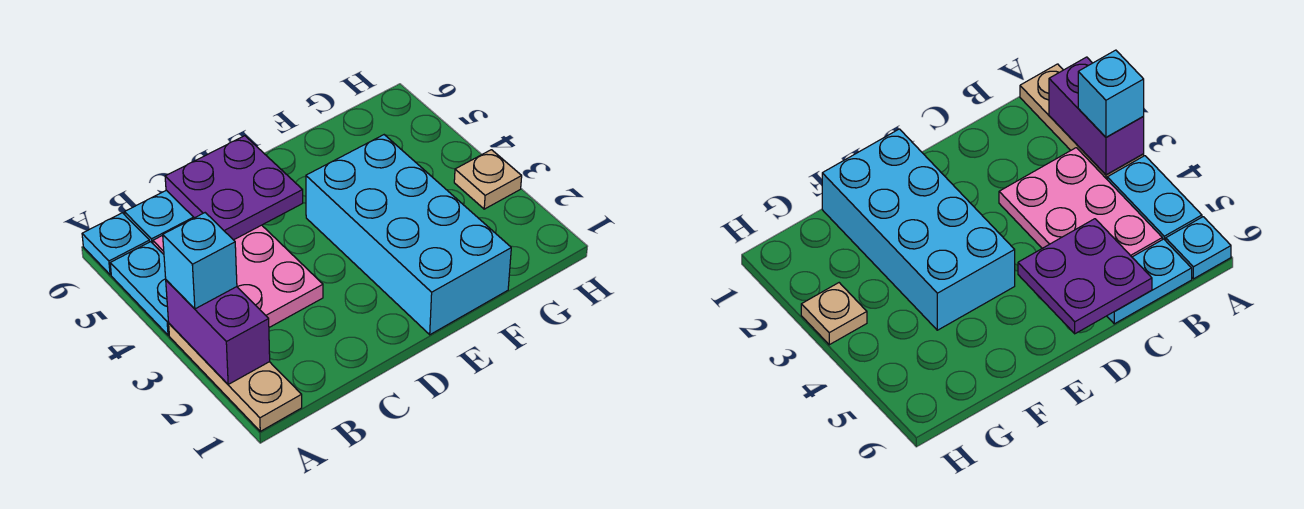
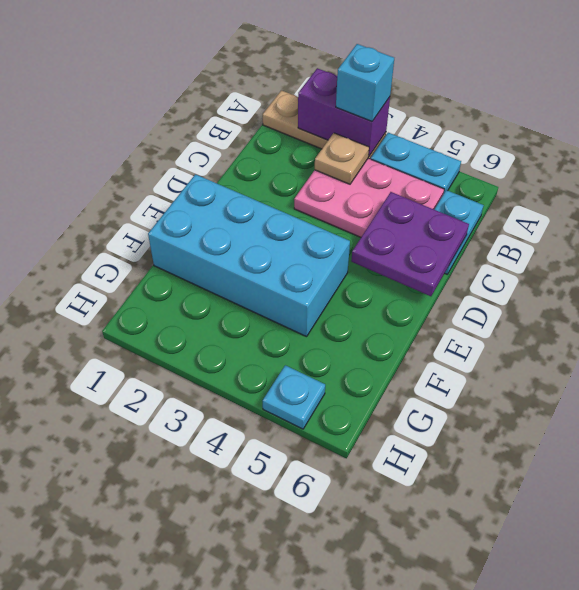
cyan 1x1 plate [82,213,150,275] -> cyan 1x1 plate moved to [263,365,325,429]
tan 1x1 plate [454,150,522,209] -> tan 1x1 plate moved to [315,133,369,184]

